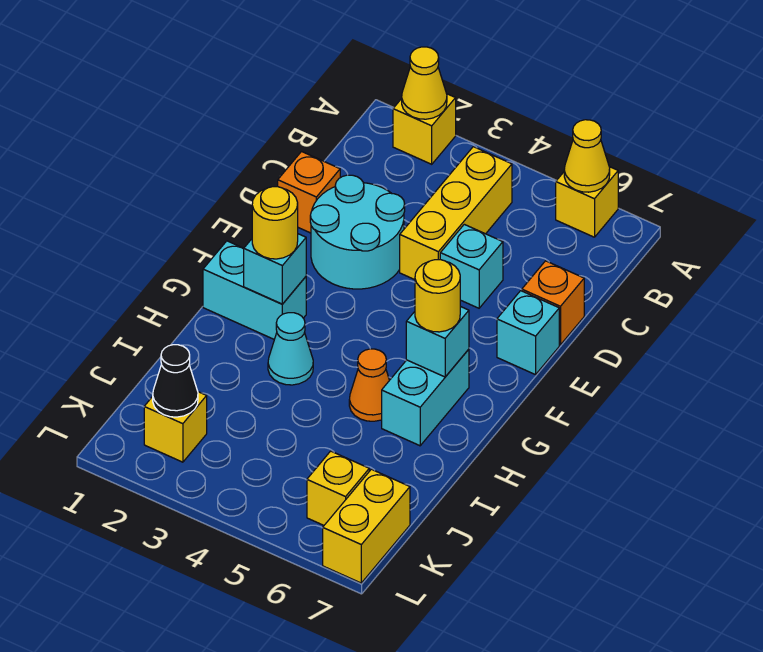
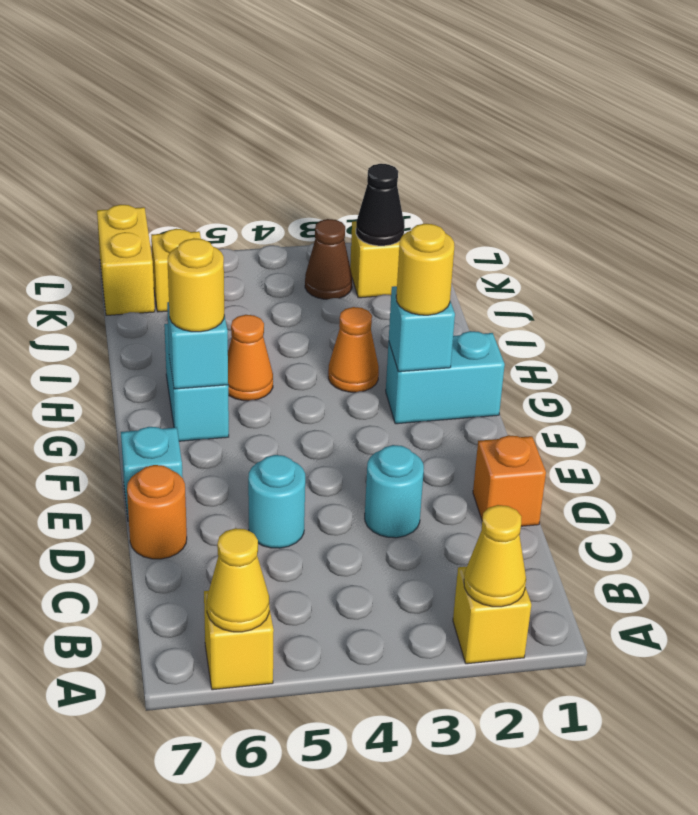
yellow 1x3 brick [400,147,512,280] -> none
cyan 2x2 round brick [310,175,405,289] -> cyan 1x1 round brick [365,445,424,538]
cyan 1x1 brick [440,224,503,308] -> cyan 1x1 round brick [248,455,305,548]
orange 1x1 brick [522,261,584,345] -> orange 1x1 round brick [127,465,187,559]
cyan 1x1 cone [268,313,313,385] -> orange 1x1 cone [328,307,379,392]
none -> brown 1x1 cone [305,219,352,299]

